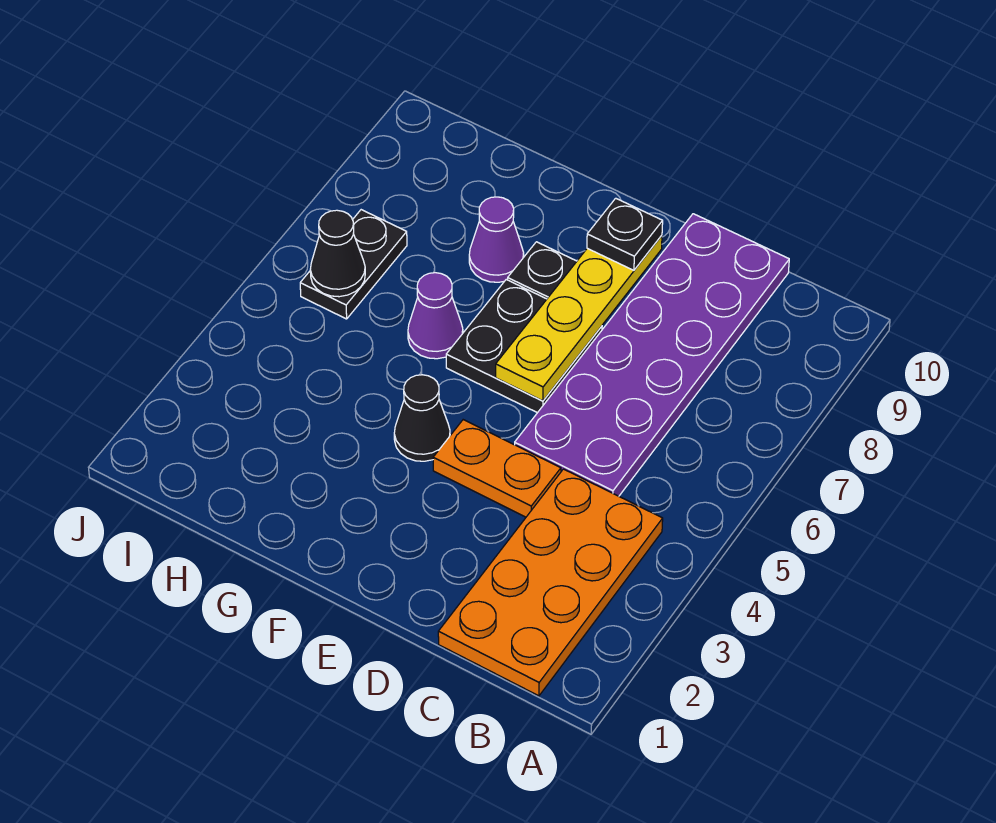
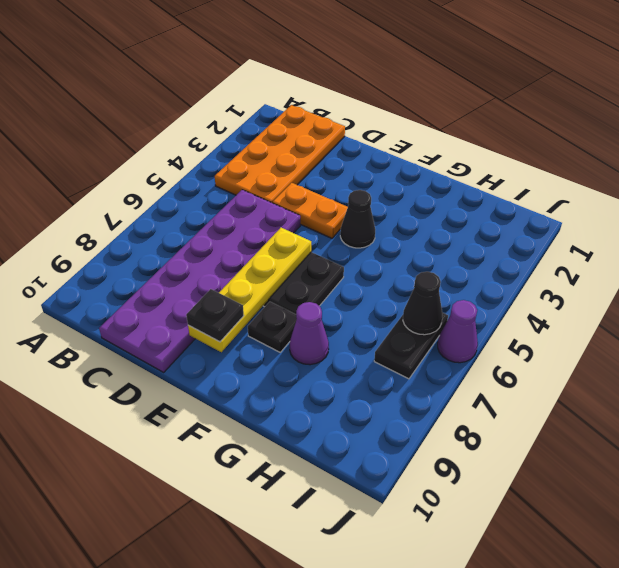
purple 1x1 cone [408,273,463,359] -> purple 1x1 cone moved to [438,300,478,363]

